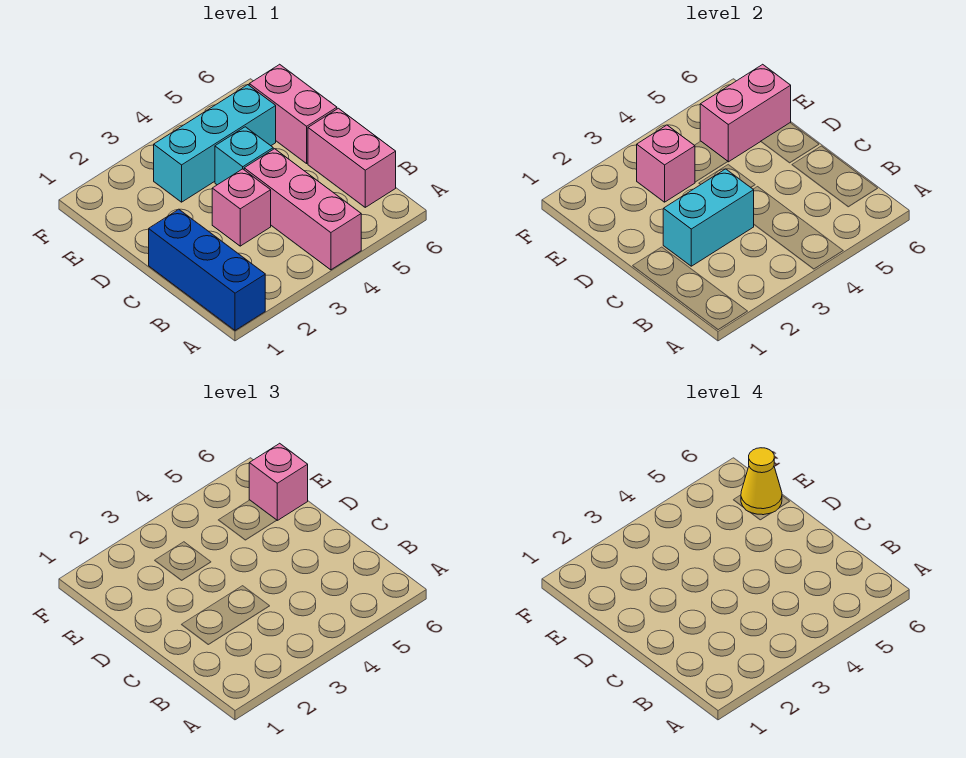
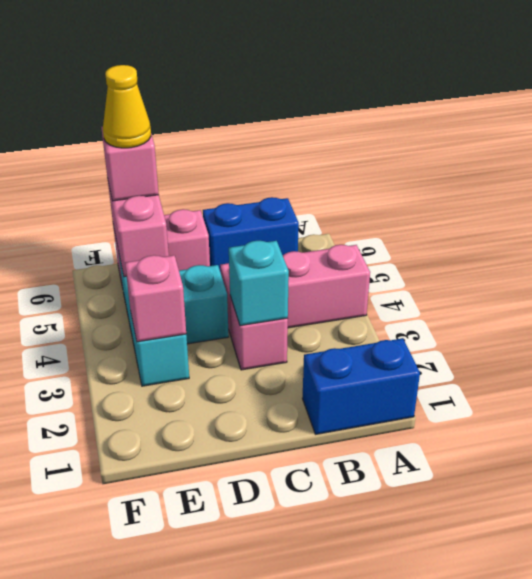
blue 1x3 brick [149,209,265,330] -> blue 1x2 brick [302,338,420,434]
pink 1x2 brick [308,108,396,207] -> blue 1x2 brick [203,197,299,272]
cyan 1x2 brick [663,169,754,266] -> cyan 1x1 brick [229,241,289,326]

